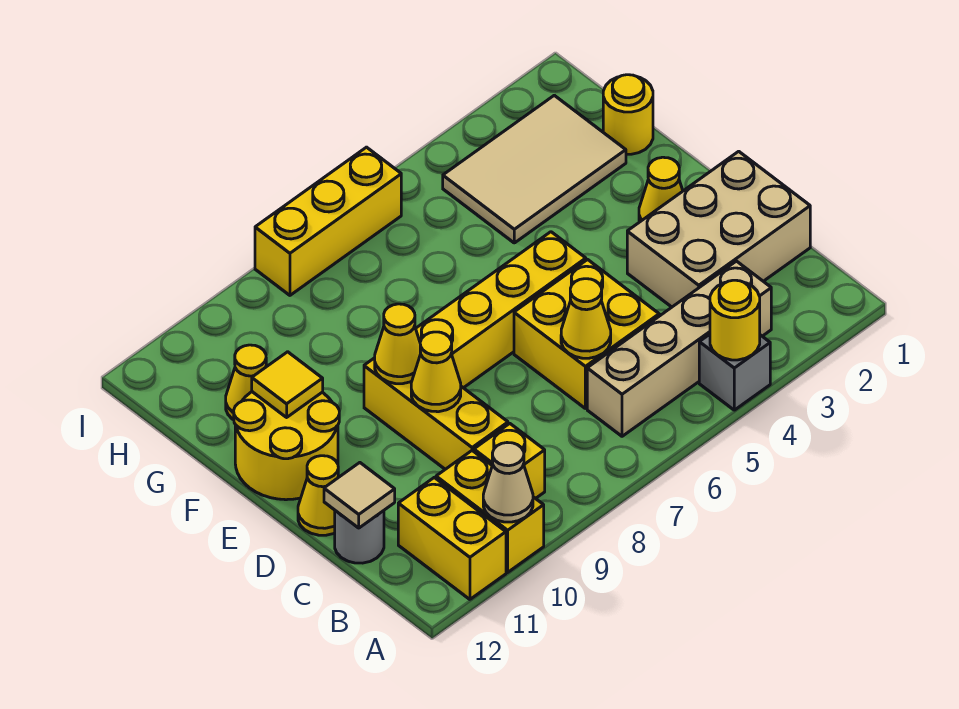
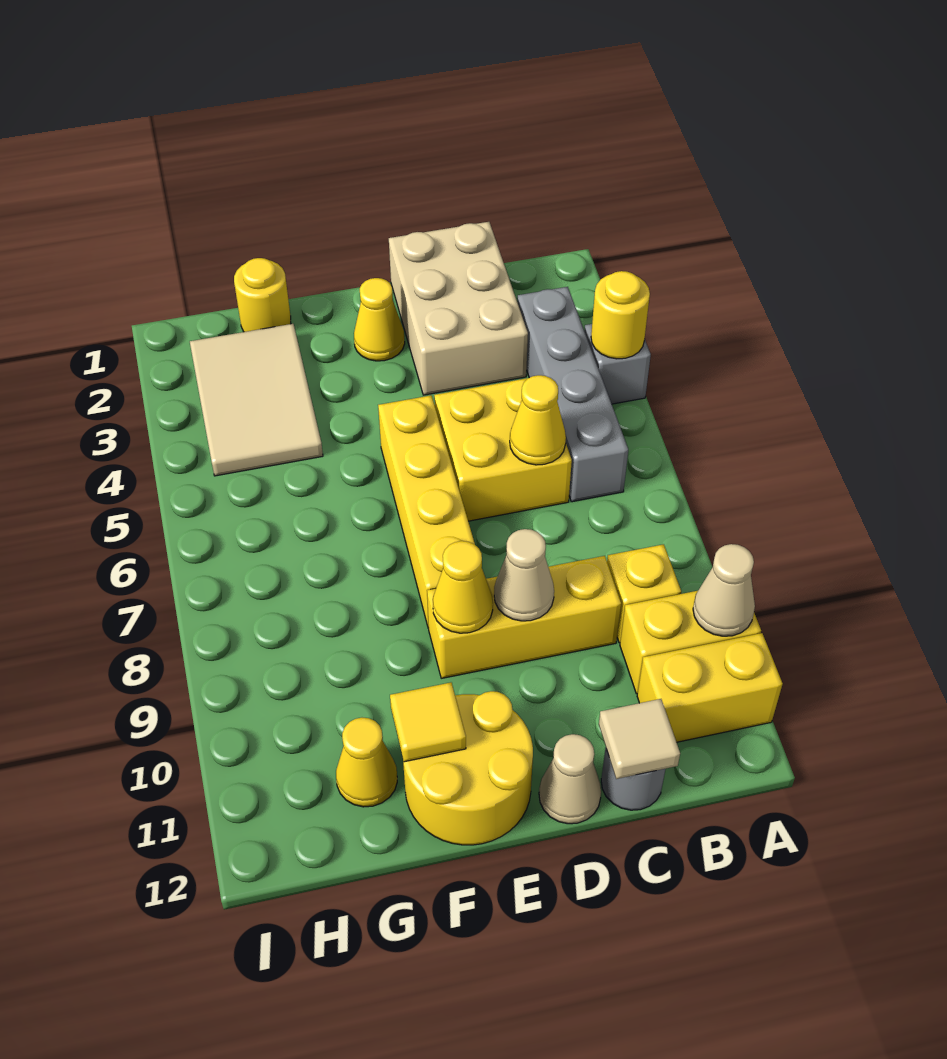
tan 1x4 brick [587,261,771,436] -> grey 1x4 brick [517,287,628,502]
yellow 1x1 cone [411,332,461,412] -> tan 1x1 cone [494,529,554,621]
yellow 1x1 cone [298,456,338,535] -> tan 1x1 cone [539,734,601,824]
yellow 1x3 brick [255,147,401,295] -> none

